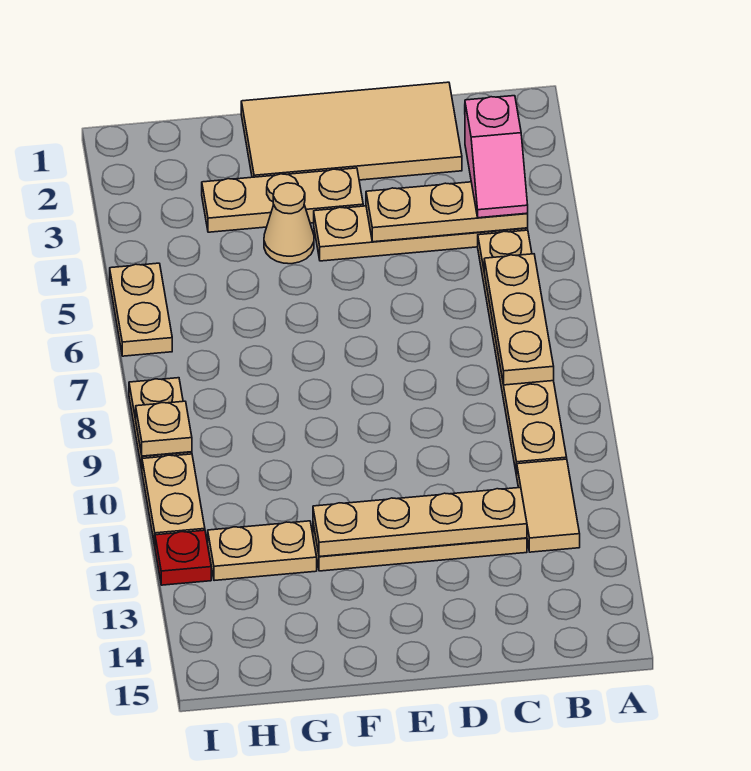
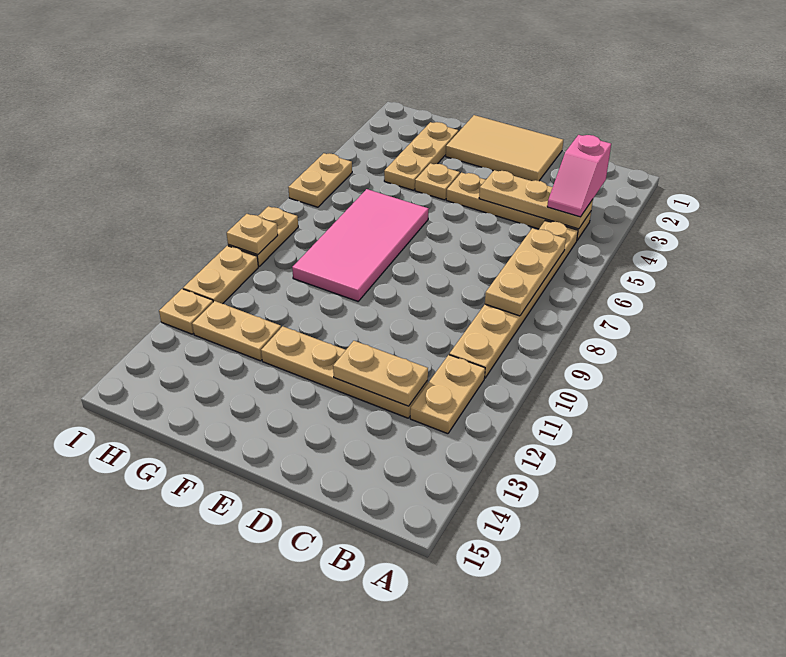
tan 1x2 tile [517,459,580,552] -> tan 1x2 plate [410,355,485,434]
tan 2x4 tile [241,82,462,180] -> tan 2x3 tile [446,115,563,181]
tan 1x4 plate [313,487,527,557] -> tan 1x2 plate [333,341,428,406]
tan 1x3 plate [202,168,363,232] -> tan 1x3 plate turned to [384,122,458,190]
tan 1x1 cone [264,183,314,264] -> tan 1x1 plate [415,163,460,200]
none -> pink 2x4 tile [292,189,429,301]
red 1x1 plate [155,530,211,585] -> tan 1x1 plate [159,289,213,334]

